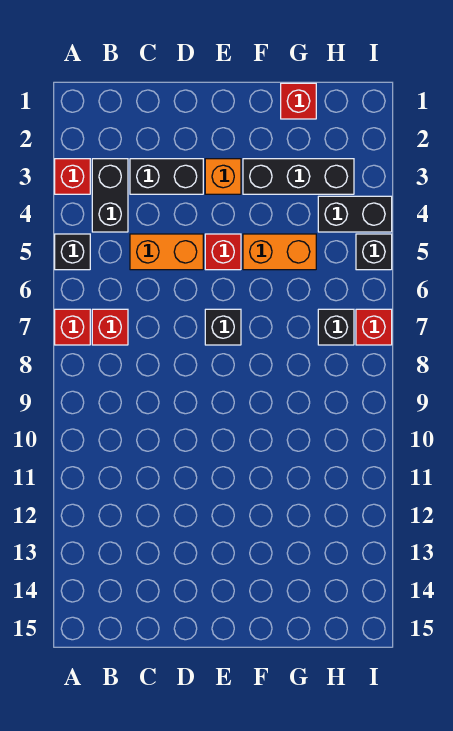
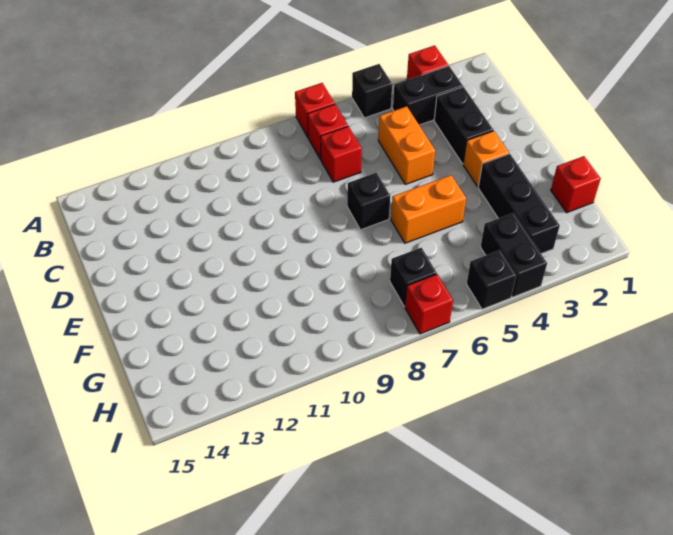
red 1x1 brick [205,234,241,270] -> red 1x1 brick moved to [320,126,362,182]
orange 1x2 brick [243,234,316,270] -> orange 1x2 brick turned to [391,175,466,243]

